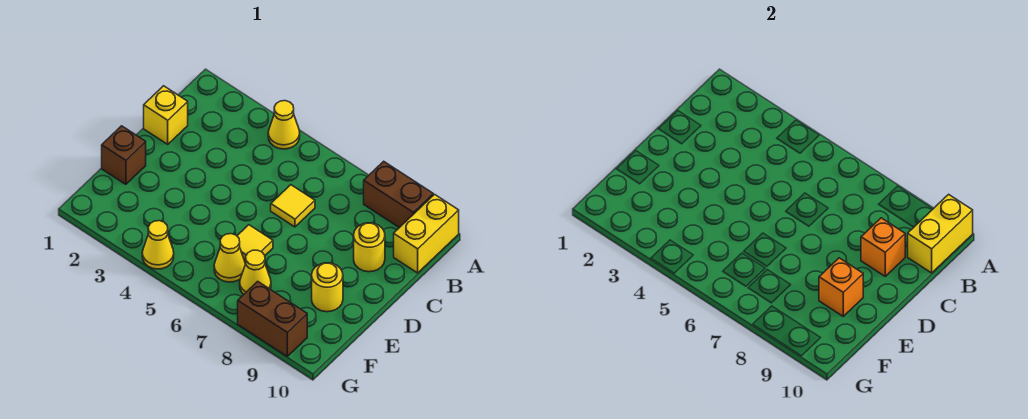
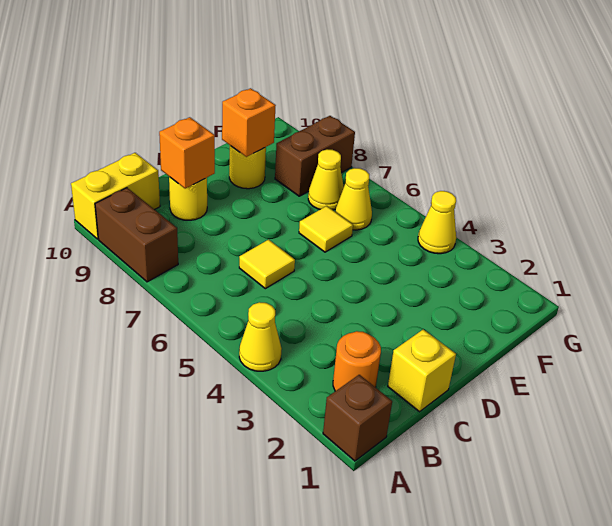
yellow 1x2 brick [908,194,973,273] -> none
none -> orange 1x1 round brick [333,331,381,391]
brown 1x1 brick [102,126,146,184] -> brown 1x1 brick moved to [323,375,392,461]
brown 1x2 brick [238,281,307,356] -> brown 1x2 brick turned to [275,116,355,196]

